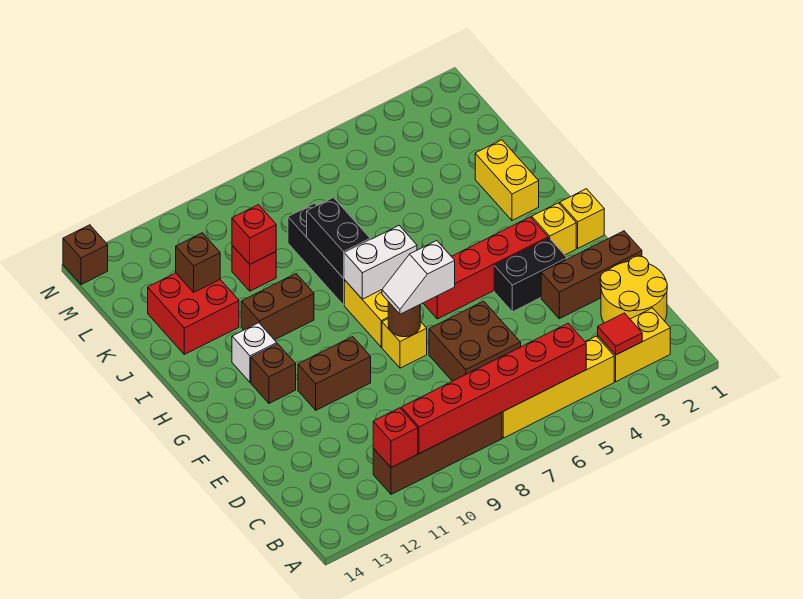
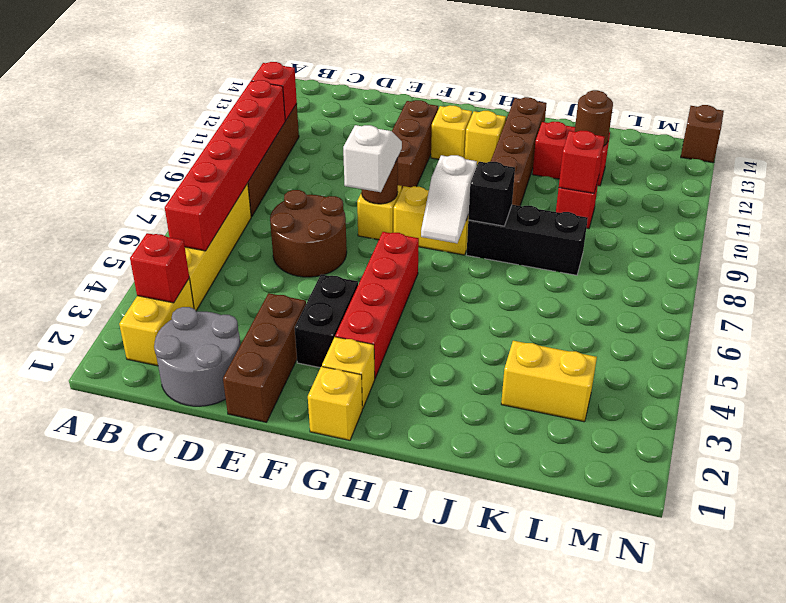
red 1x1 tile [598,313,642,355] -> red 1x1 brick [130,233,189,303]
yellow 2x2 round brick [600,256,667,323] -> grey 2x2 round brick [154,307,241,406]
brown 2x2 brick [429,301,521,381] -> brown 2x2 round brick [270,190,347,277]
brown 1x2 brick [298,337,371,410] -> brown 1x3 brick [392,100,438,188]
brown 1x1 brick [251,344,296,403] -> yellow 1x1 brick [431,105,472,159]
white 1x2 brick [344,226,417,299] -> white 1x2 slope [421,155,477,243]
white 1x1 brick [232,323,277,382] -> yellow 1x1 brick [465,111,506,165]
yellow 1x2 brick [475,140,539,220] -> yellow 1x2 brick moved to [501,341,597,422]
black 1x2 brick [307,198,370,278] -> black 1x1 brick [468,162,515,226]
brown 1x2 brick [241,274,314,340] -> brown 1x4 brick [491,97,547,206]
red 2x2 brick [148,273,239,354] -> red 1x2 brick [532,122,610,186]
brown 1x1 brick [176,233,220,292] -> brown 1x1 round brick [575,90,613,146]

